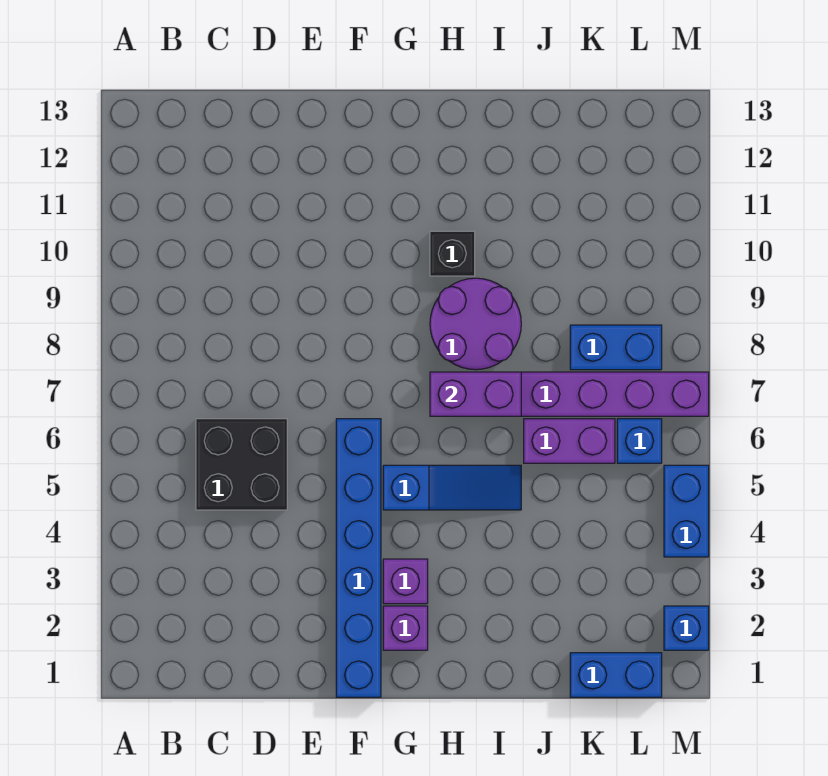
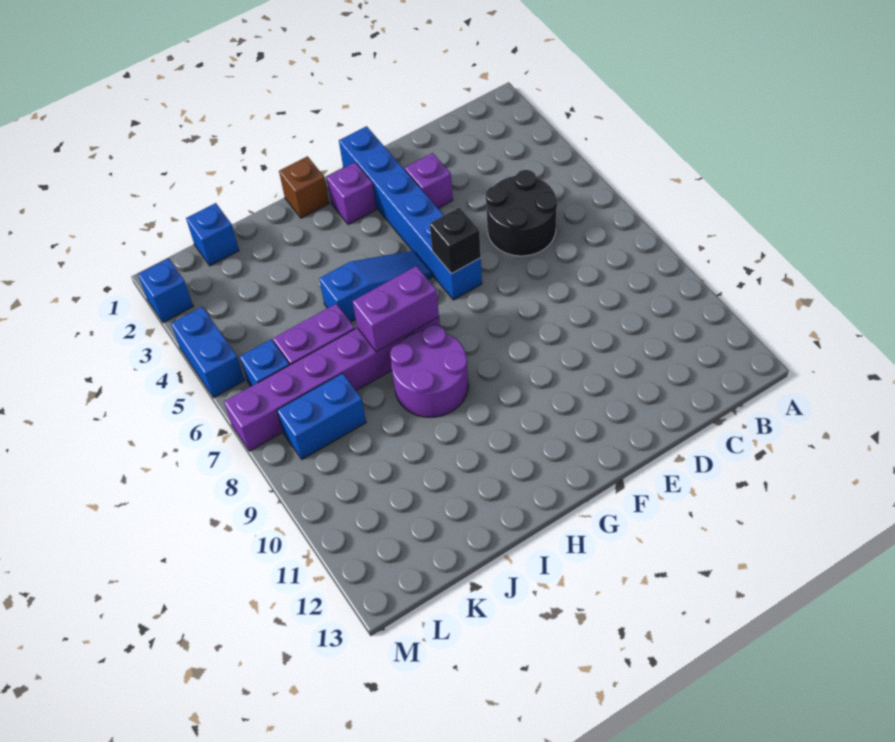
black 2x2 brick [196,419,287,510] -> black 2x2 round brick [486,170,557,256]
purple 1x1 brick [383,559,428,604] -> purple 1x1 brick moved to [405,153,453,208]
blue 1x3 slope [383,465,521,510] -> blue 1x3 slope turned to [319,251,432,322]
none -> brown 1x1 brick [279,156,329,218]
black 1x1 brick [430,231,475,276] -> black 1x1 brick moved to [430,207,481,274]
blue 1x2 brick [570,653,662,697] -> blue 1x1 brick [186,203,239,266]

